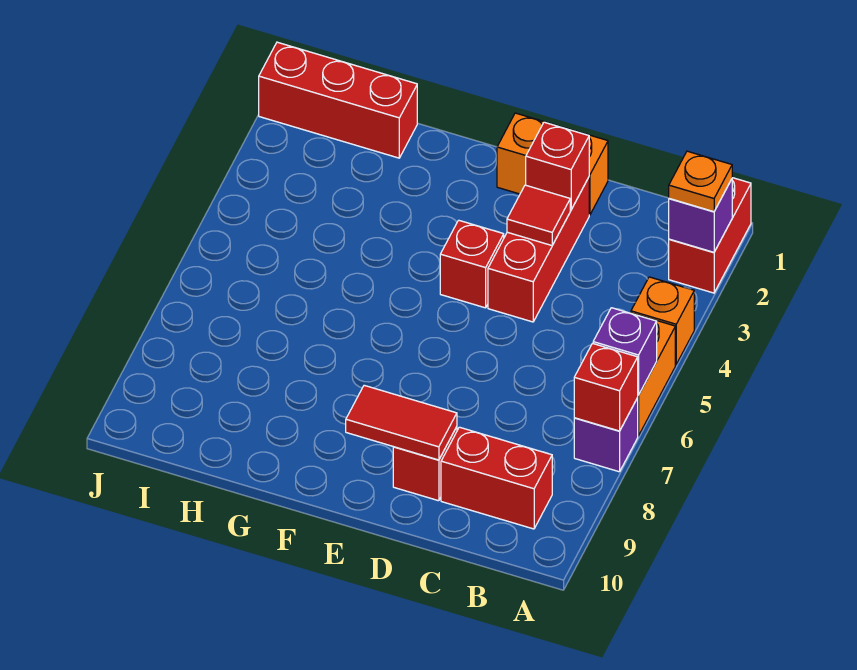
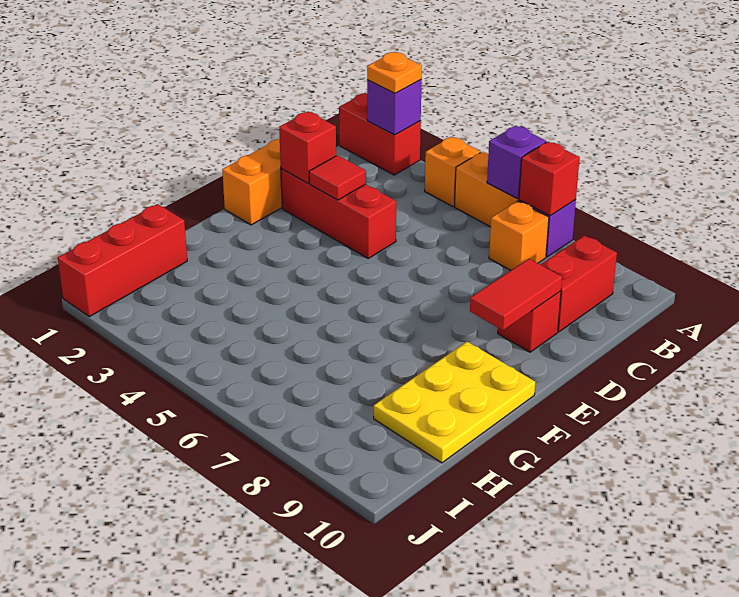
none -> orange 1x1 brick [489,201,549,271]
red 1x1 brick [440,220,504,308] -> none
none -> yellow 2x3 plate [374,342,535,463]

